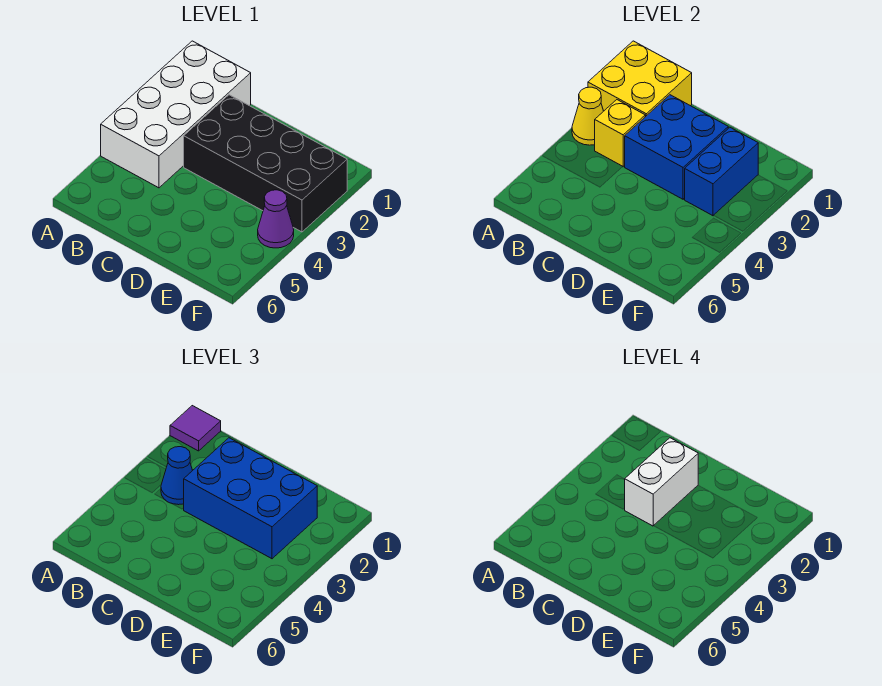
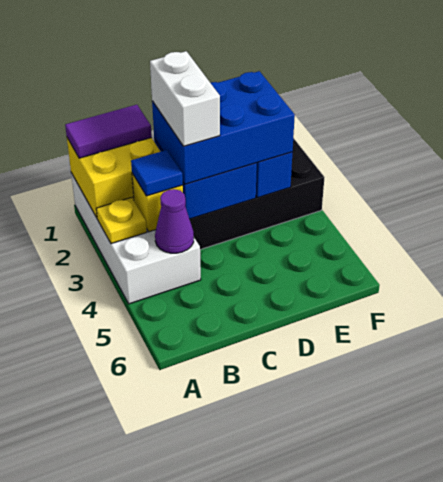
purple 1x1 tile [170,406,221,451] -> purple 1x2 tile [65,105,152,158]
yellow 1x1 cone [572,87,603,145] -> yellow 1x1 plate [96,198,147,244]
blue 1x1 cone [161,447,193,505] -> blue 1x1 tile [131,150,183,196]
purple 1x1 cone [258,190,294,248] -> purple 1x1 cone moved to [155,189,194,253]

